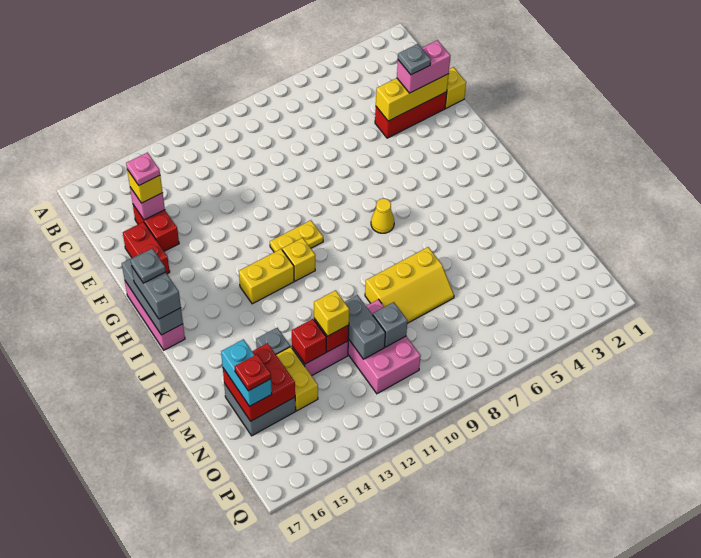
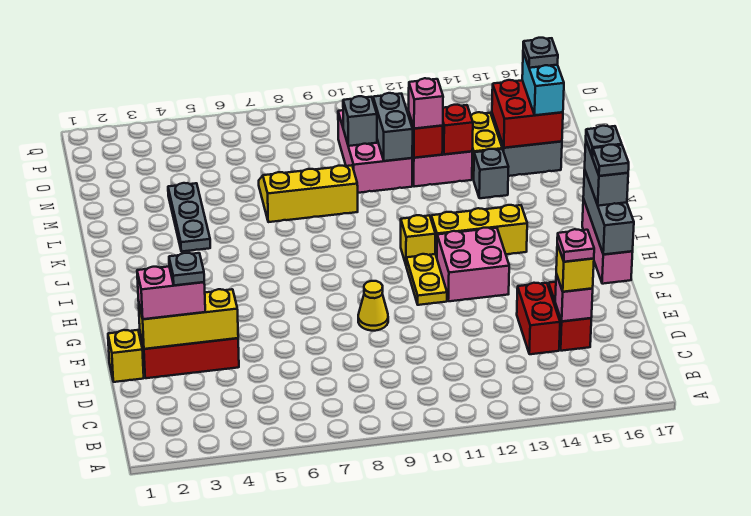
red 1x2 brick [123,222,170,274] -> red 1x2 brick moved to [517,283,560,354]
none -> pink 2x2 brick [437,228,509,301]
yellow 1x2 plate [270,220,323,252] -> yellow 1x2 plate turned to [406,254,447,305]
yellow 1x1 cone [371,198,394,233] -> yellow 1x1 cone moved to [358,281,388,331]
yellow 1x2 brick [239,249,294,304] -> yellow 1x3 brick [431,205,527,257]
none -> grey 1x1 plate [586,126,622,157]
none -> grey 1x3 plate [168,183,210,252]
yellow 1x1 brick [314,290,349,336] -> pink 1x1 brick [409,78,443,129]
red 1x1 plate [235,354,271,391] -> grey 1x1 plate [523,38,558,68]

